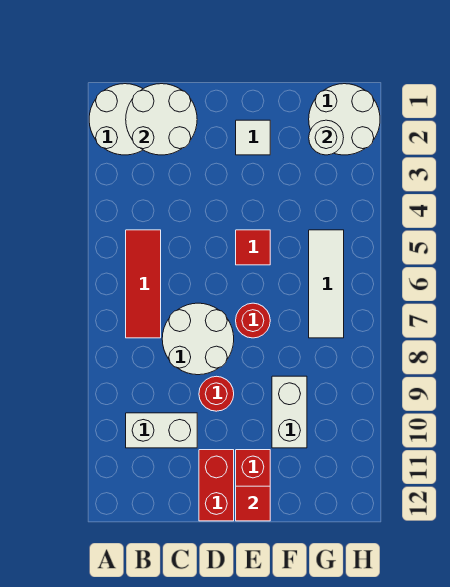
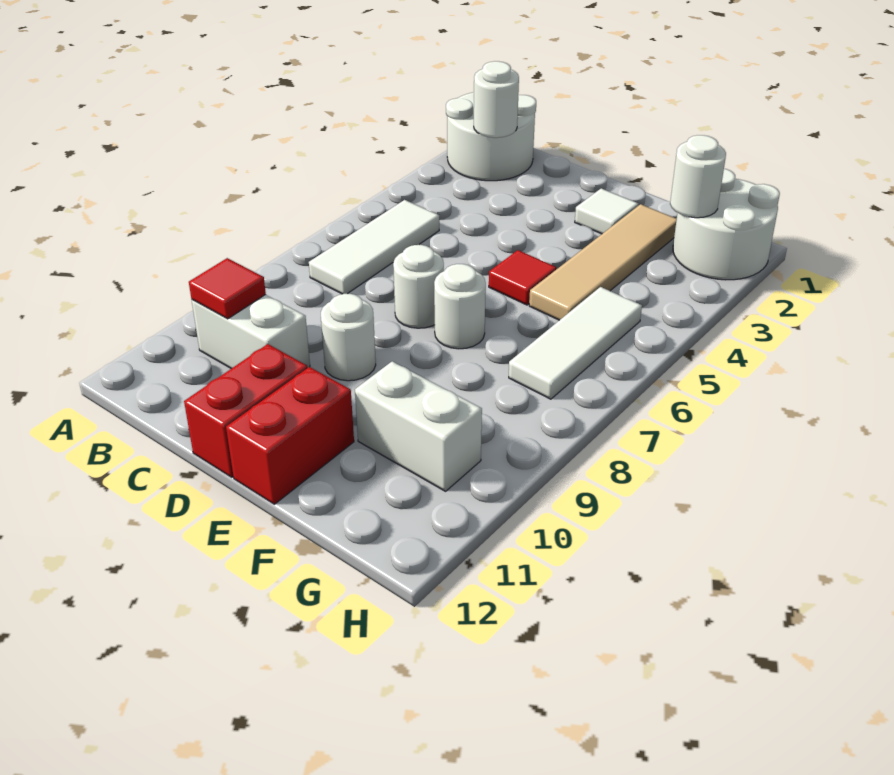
white 2x2 round brick [126,84,197,155] -> white 1x1 round brick [474,61,519,138]
red 1x3 tile [126,230,161,338] -> white 1x3 tile [309,200,439,294]
white 2x2 round brick [162,303,234,375] -> white 1x1 round brick [393,245,444,328]
red 1x1 round brick [199,376,234,411] -> white 1x1 round brick [321,294,376,381]
red 1x1 round brick [236,303,270,338] -> white 1x1 round brick [434,264,486,349]
red 1x1 tile [236,486,270,521] -> red 1x1 tile moved to [189,258,266,319]
none -> tan 1x4 tile [529,204,677,320]
white 1x2 brick [272,376,307,448] -> white 1x2 brick turned to [355,361,482,491]

